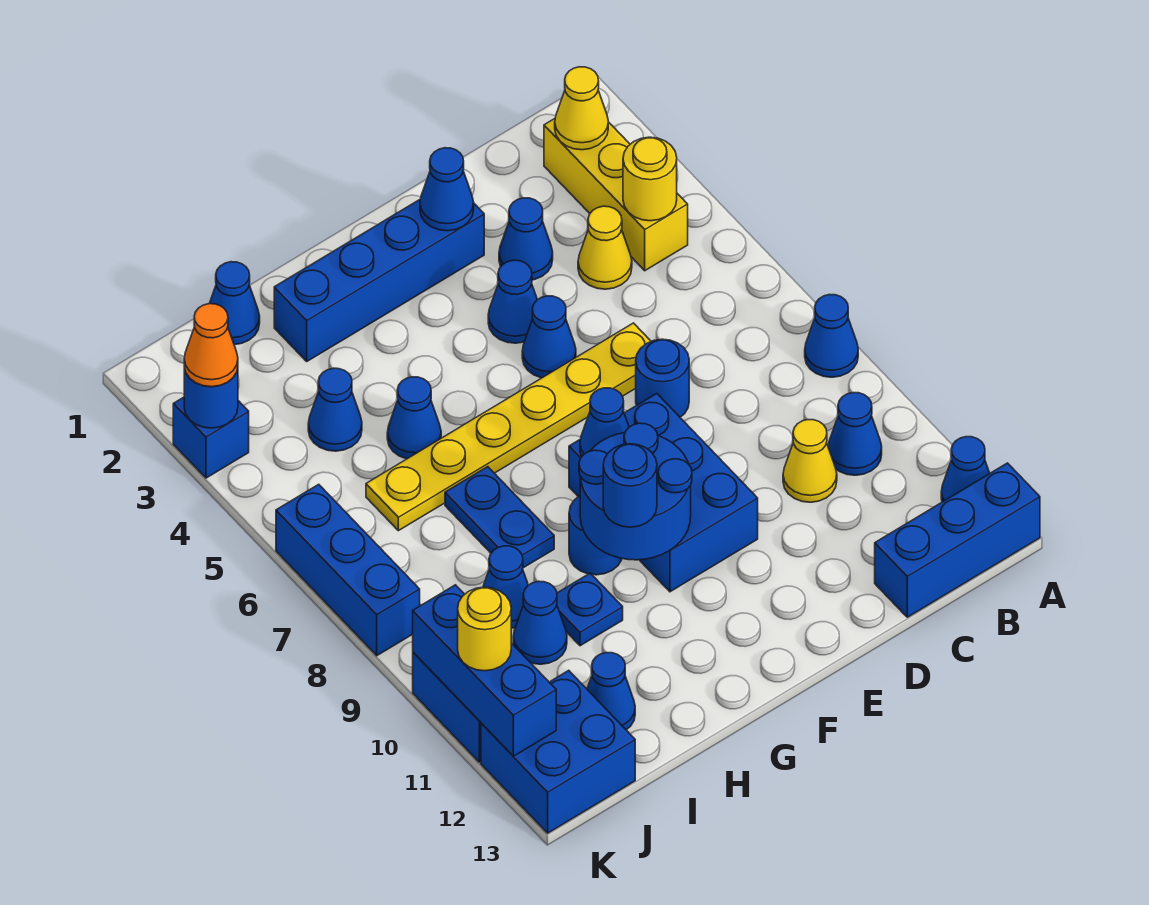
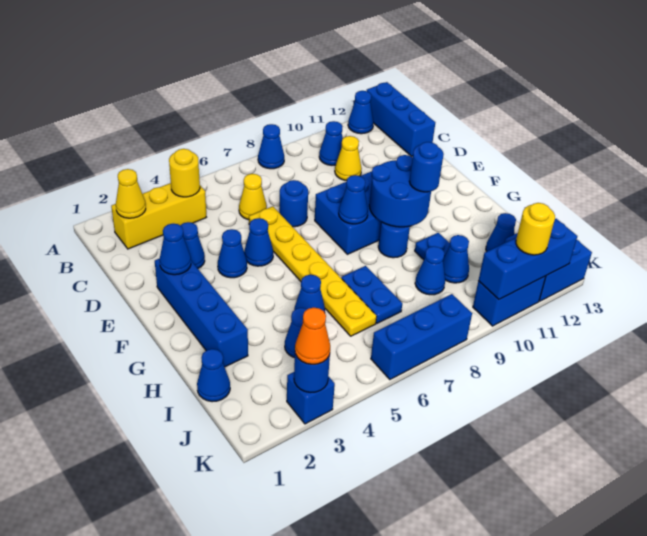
yellow 1x1 cone [578,206,632,289] -> yellow 1x1 cone moved to [239,174,267,220]
blue 1x2 plate [445,467,554,568] -> blue 1x2 plate turned to [341,266,402,323]

